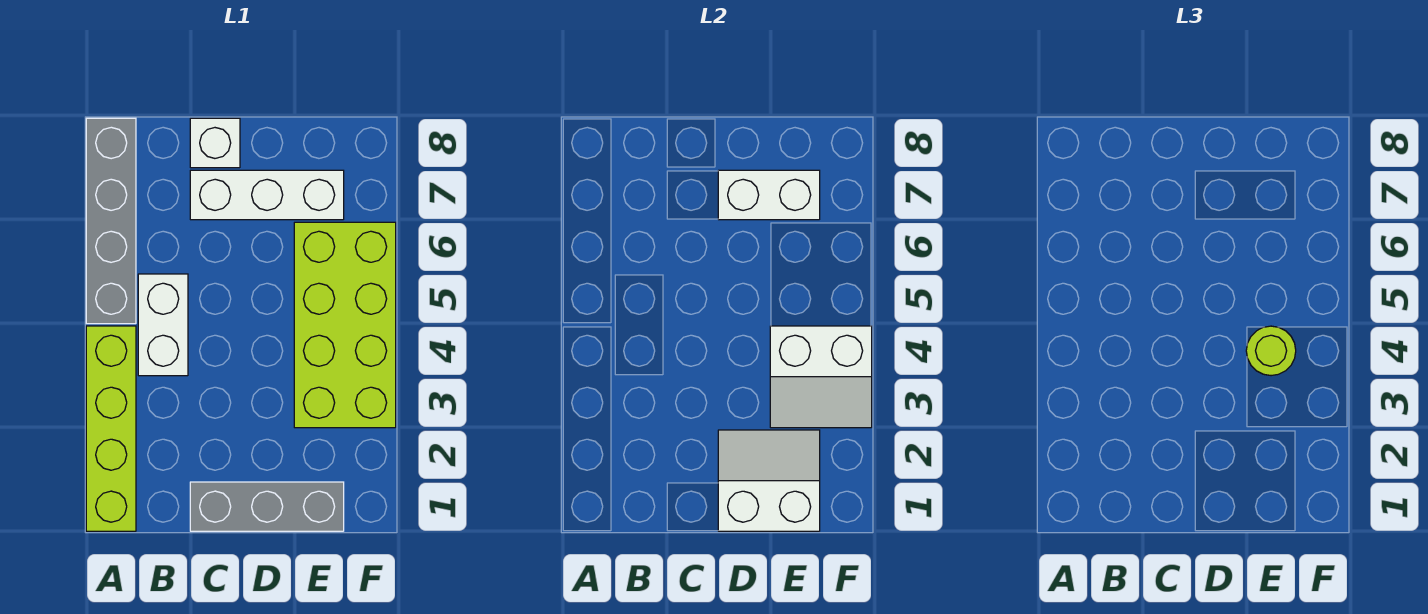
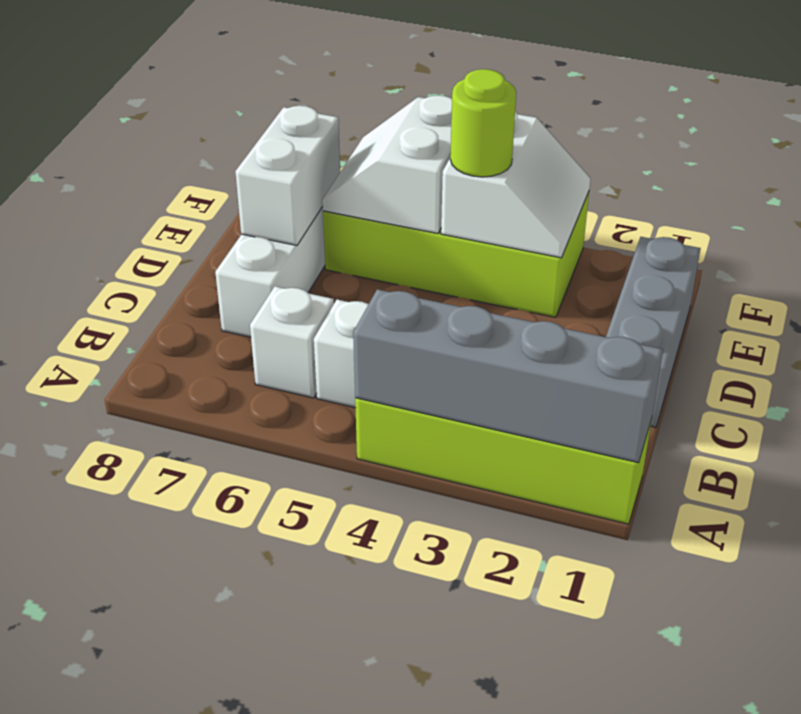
grey 1x4 brick [86,118,136,324] -> grey 1x4 brick moved to [353,289,663,463]
white 1x1 brick [190,118,240,168] -> white 1x1 brick moved to [250,286,334,398]
white 2x2 slope [718,430,820,531] -> white 2x2 slope moved to [322,95,452,233]

